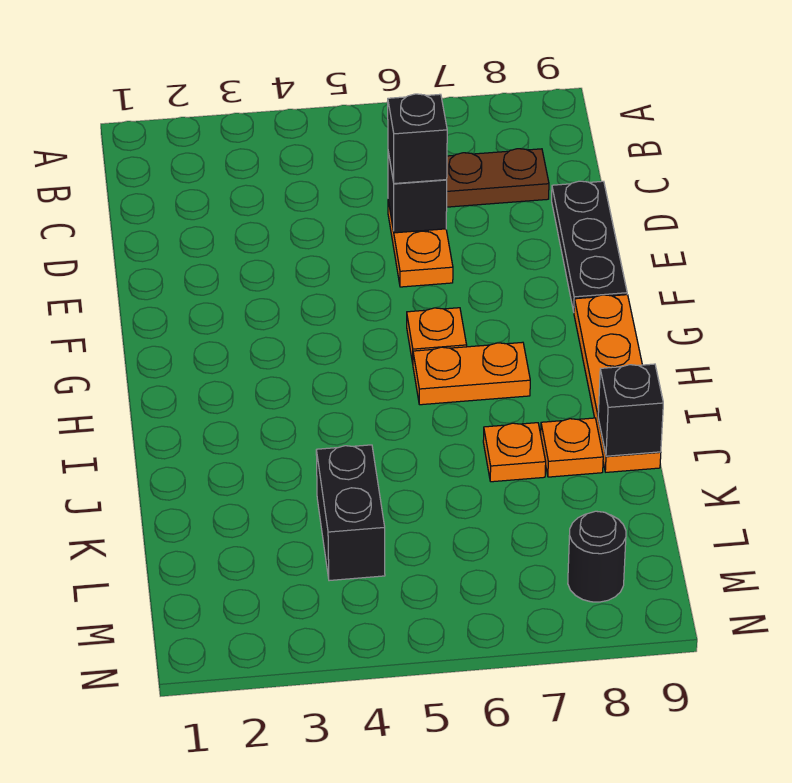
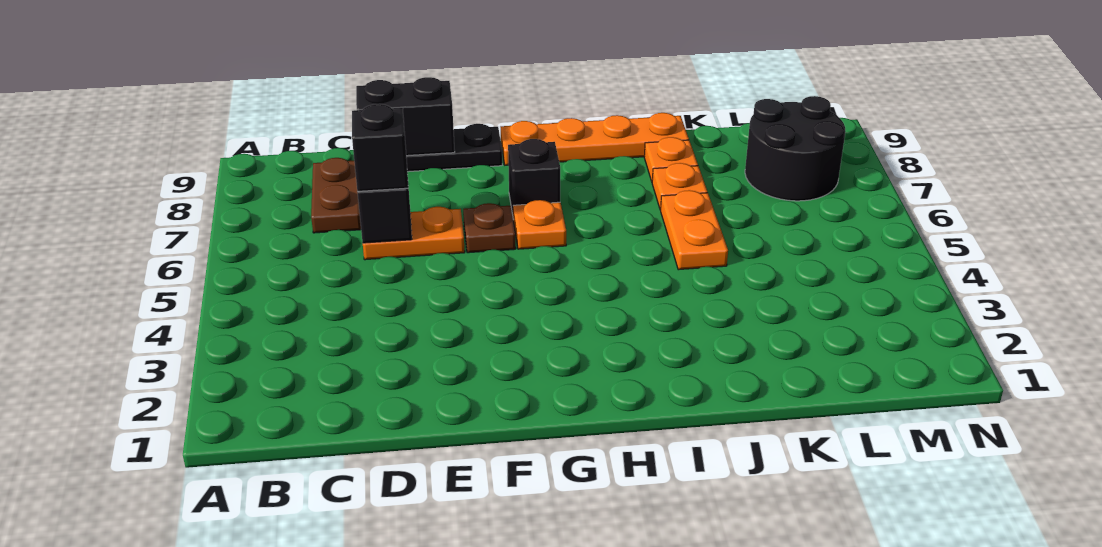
none -> brown 1x1 plate [463,203,516,253]
orange 1x2 plate [413,342,530,405] -> orange 1x2 plate moved to [661,190,728,270]
black 1x1 brick [598,364,663,456] -> black 1x1 brick moved to [508,139,560,215]
black 1x2 brick [316,445,385,581] -> black 1x2 brick moved to [356,77,455,156]
black 1x1 round brick [568,511,626,602] -> black 2x2 round brick [745,96,846,201]

